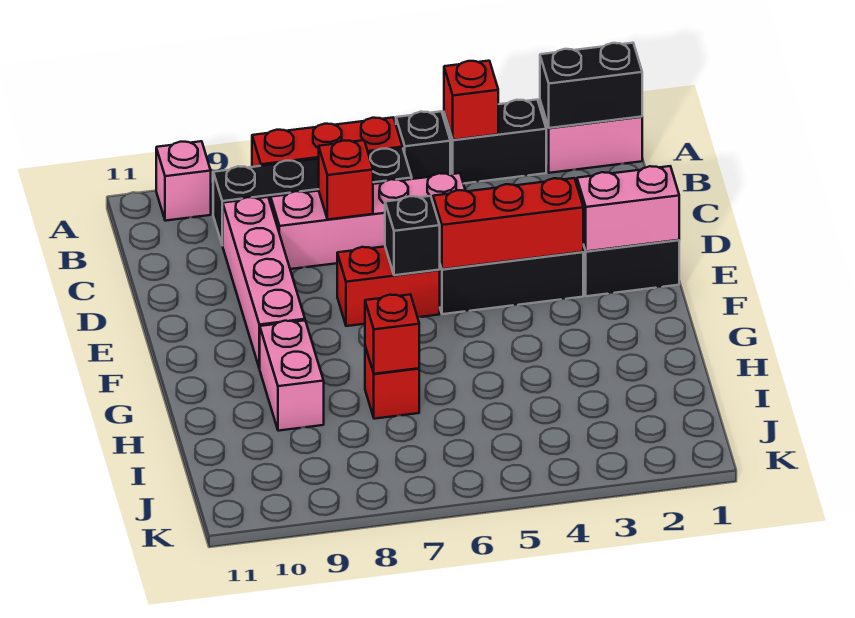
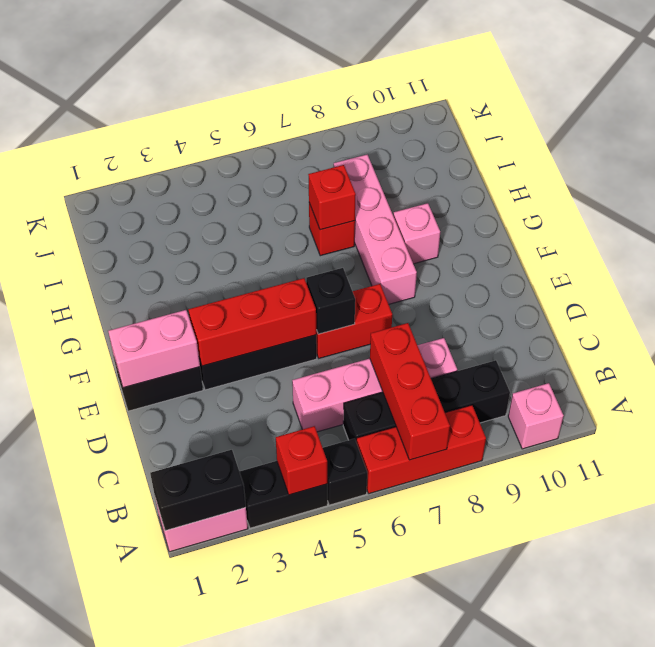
red 1x1 brick [319,140,373,220] -> red 1x3 brick [370,323,450,460]
pink 1x4 brick [222,197,305,369] -> pink 1x4 brick moved to [333,155,417,304]
pink 1x2 brick [260,320,324,431] -> pink 1x1 brick [393,203,440,264]

